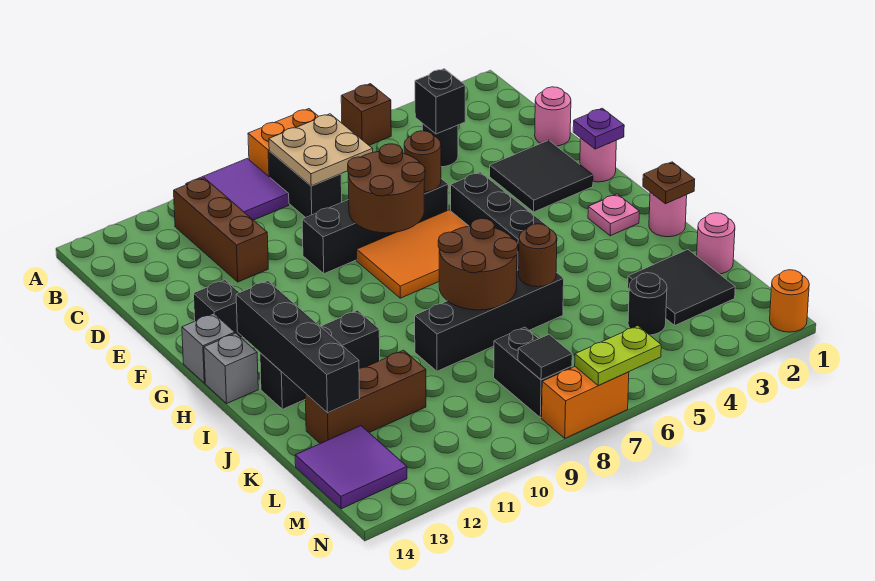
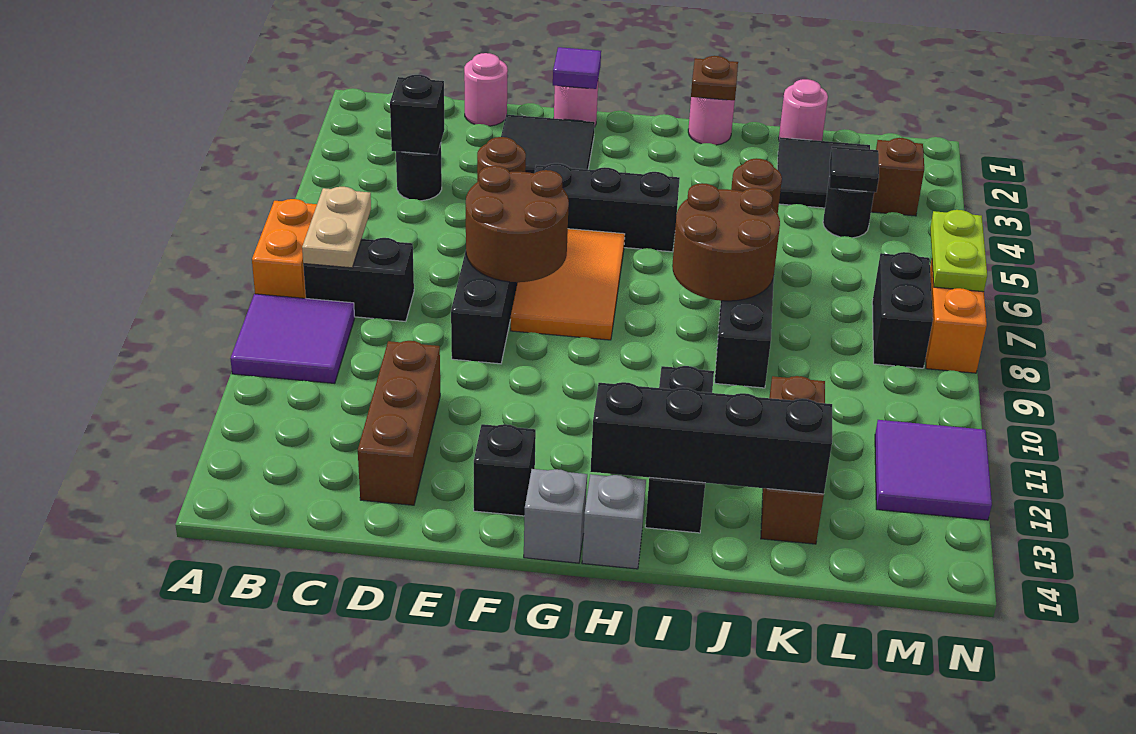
brown 1x1 brick [341,84,391,145] -> brown 1x1 brick moved to [871,138,924,216]
tan 2x2 plate [269,114,373,186] -> tan 1x2 plate [302,187,371,268]
brown 1x3 brick [174,178,268,282] -> brown 1x3 brick turned to [358,341,440,505]
purple 1x1 plate [573,108,624,149] -> purple 1x1 tile [553,47,601,89]
pink 1x1 plate [588,194,639,236] -> none
black 1x2 brick [494,327,572,418] -> black 1x2 brick turned to [872,252,933,368]
purple 2x2 tile [295,426,407,509] -> purple 2x2 tile moved to [875,420,992,520]
black 1x1 tile [518,335,572,380] -> black 1x1 tile moved to [830,146,879,192]
orange 1x1 round brick [770,270,809,332] -> none

